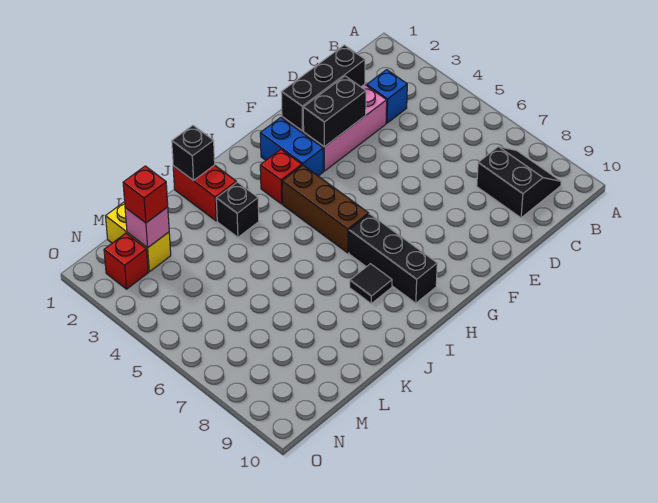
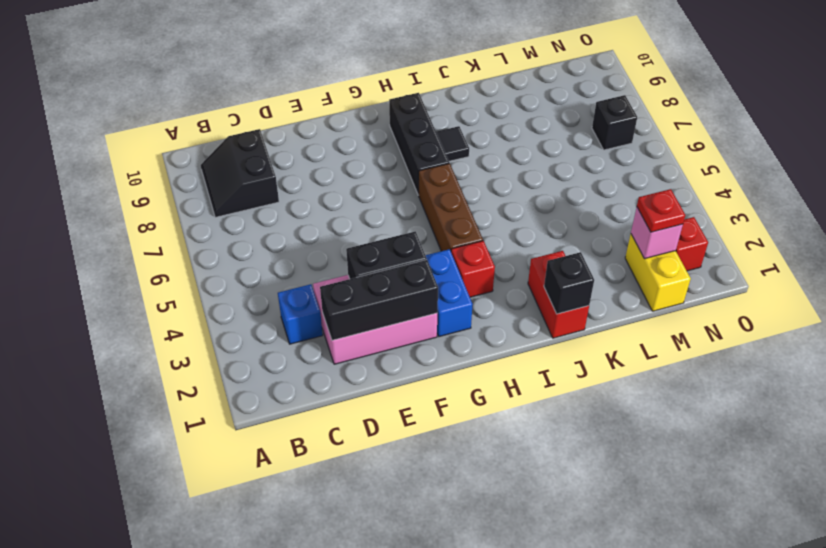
black 1x1 brick [216,182,259,237] -> black 1x1 brick moved to [592,95,637,150]
red 1x1 brick [123,166,168,223] -> red 1x1 plate [637,189,685,232]

